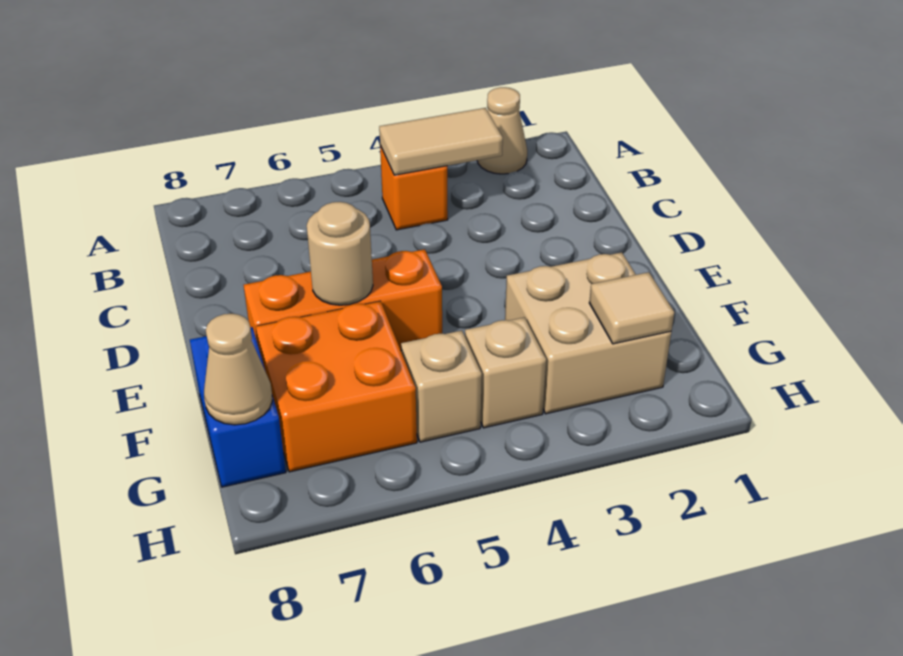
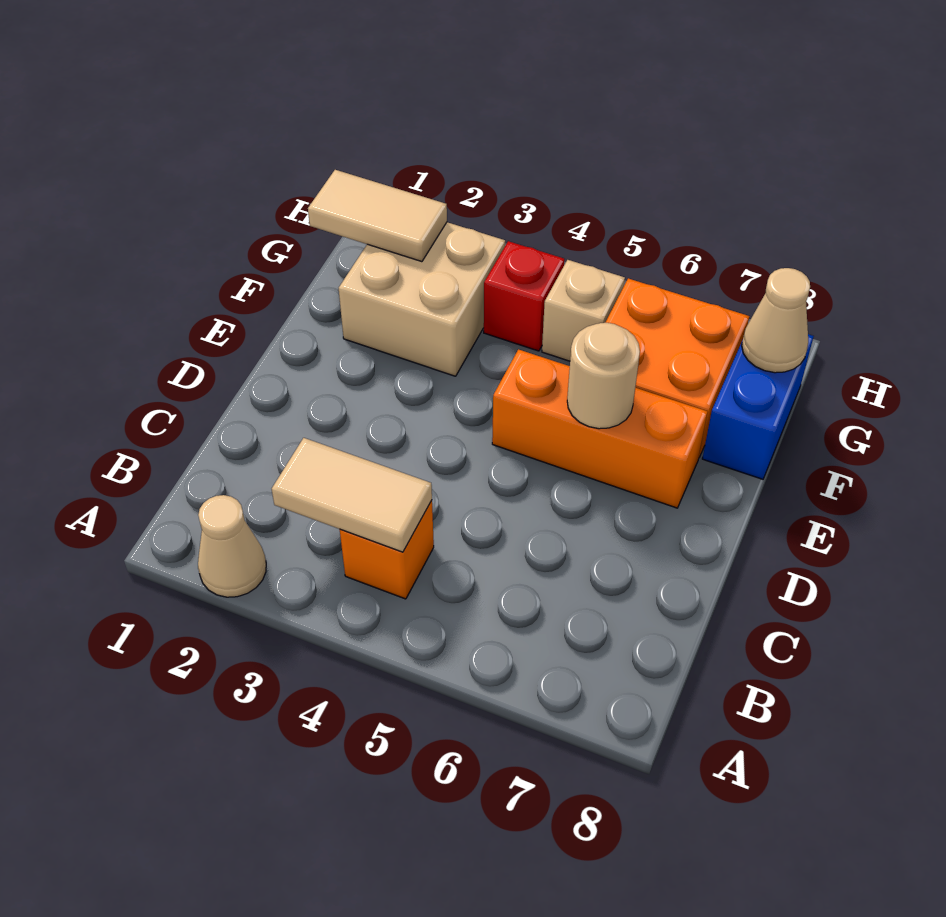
tan 1x1 tile [589,272,674,344] -> tan 1x2 tile [308,170,447,262]
tan 1x1 brick [465,317,546,428] -> red 1x1 brick [484,241,564,351]

